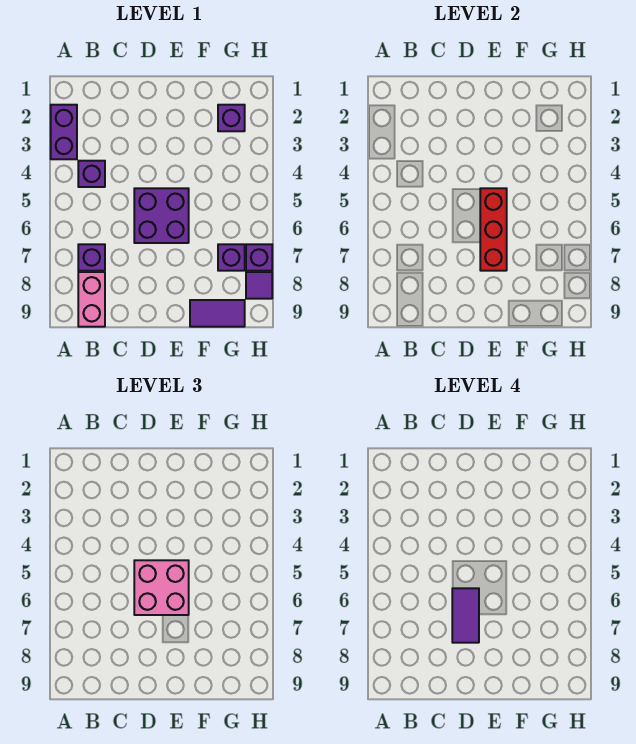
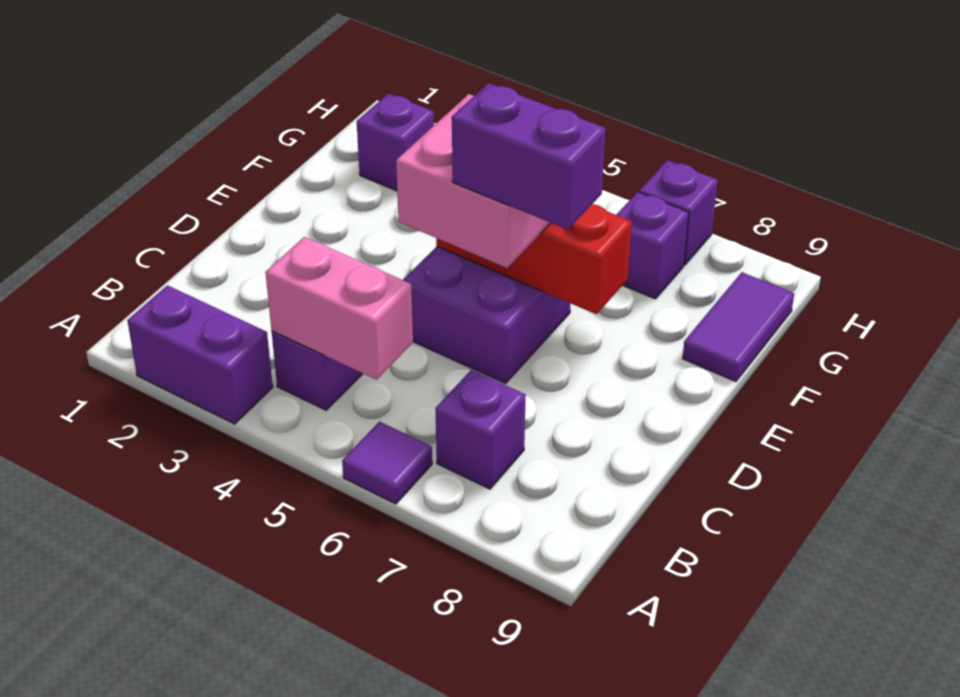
pink 1x2 brick [78,272,105,327] -> pink 1x2 brick moved to [265,237,413,380]
purple 1x2 tile [452,588,479,643] -> purple 1x2 brick [452,83,605,229]
purple 1x1 tile [246,272,272,299] -> purple 1x1 tile moved to [342,422,432,504]

